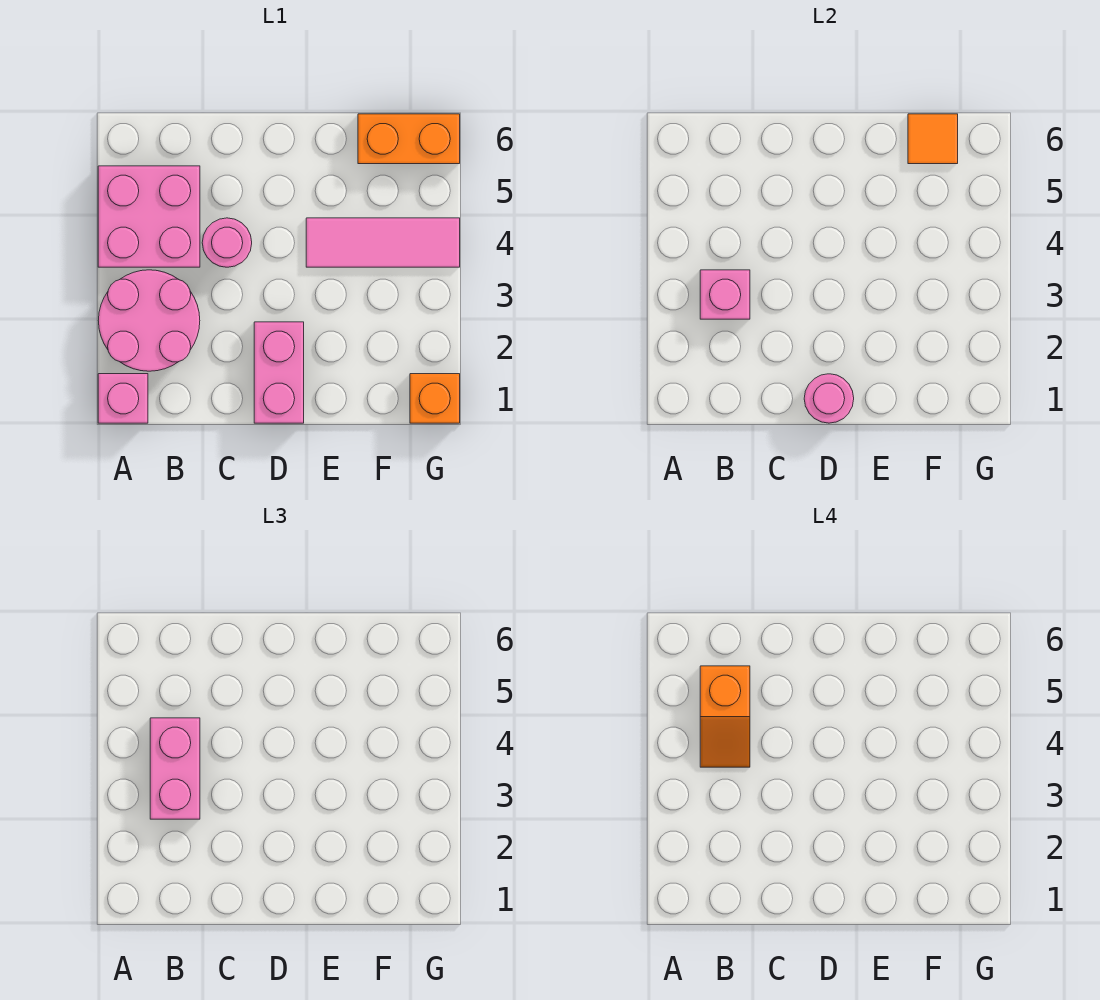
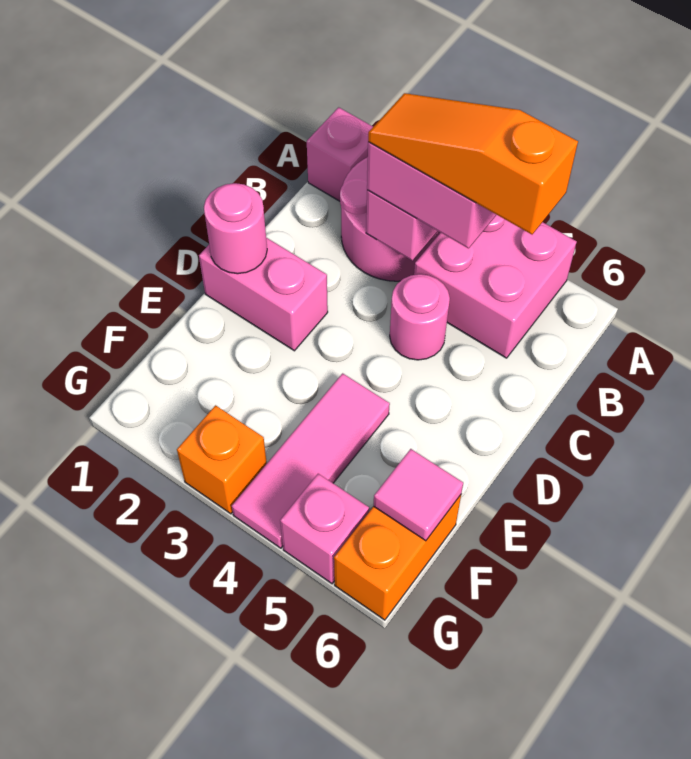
orange 1x2 slope [700,666,750,767] -> orange 1x3 slope [368,93,578,234]
orange 1x1 tile [908,114,958,164] -> pink 1x1 tile [374,449,463,541]
orange 1x1 brick [410,374,460,423] -> orange 1x1 brick moved to [177,405,267,514]
none -> pink 1x1 brick [280,474,369,583]

